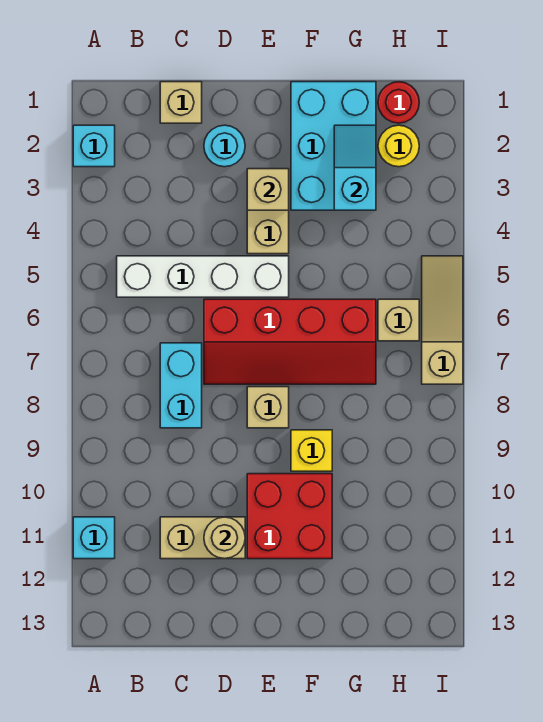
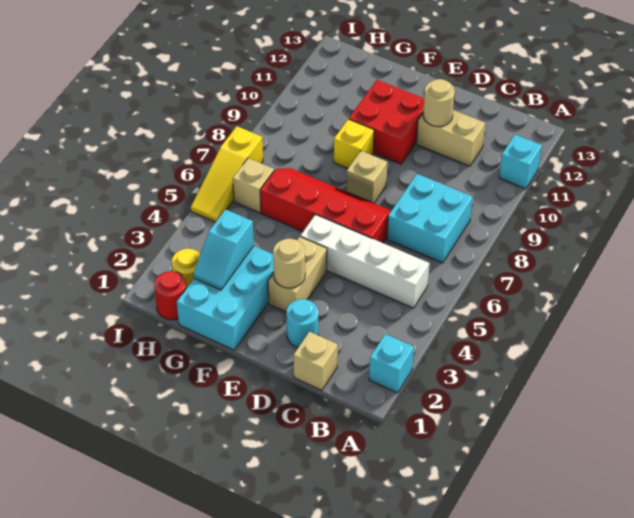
cyan 1x2 brick [160,343,202,428] -> cyan 2x2 brick [387,174,473,263]
tan 1x1 brick [247,169,289,210] -> tan 1x1 round brick [273,239,305,288]
tan 1x3 slope [422,256,463,384] -> yellow 1x3 slope [191,126,263,222]

